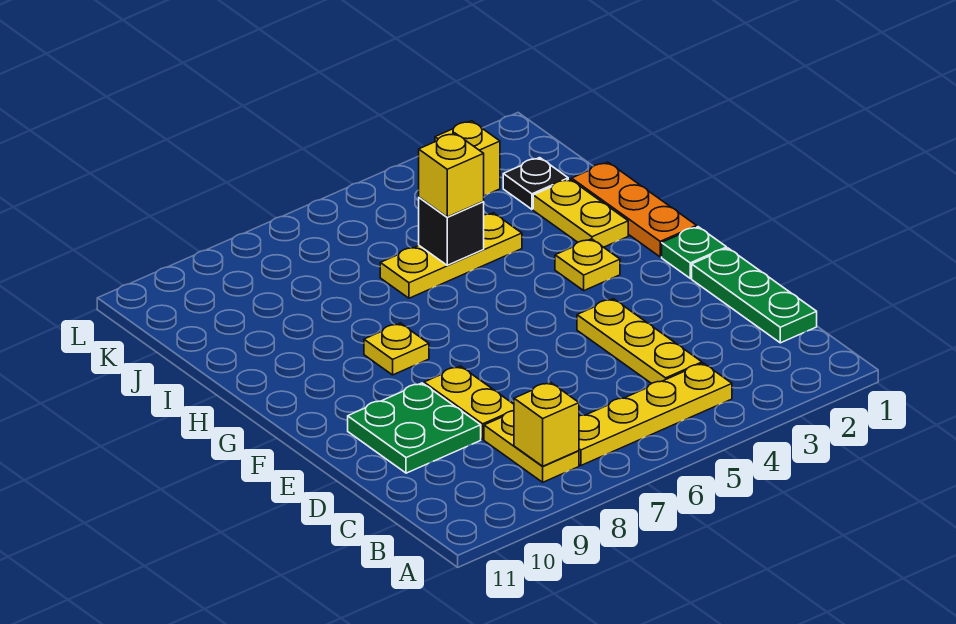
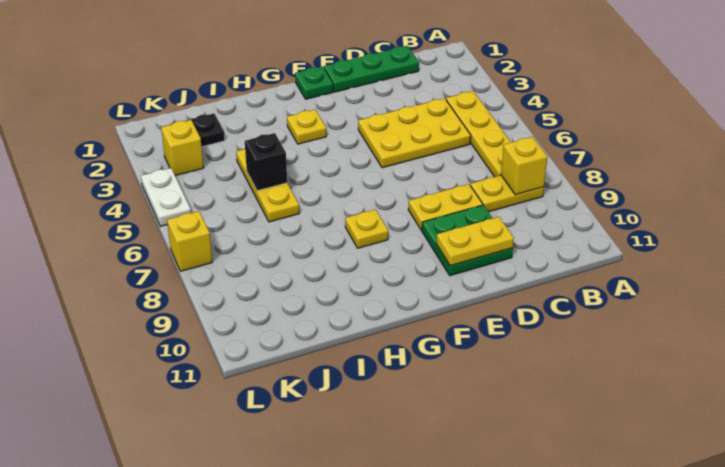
yellow 1x3 plate [577,299,702,384] -> yellow 2x3 plate [358,98,471,168]
orange 1x3 plate [572,162,697,257] -> none
yellow 1x2 plate [533,179,628,247] -> yellow 1x2 plate moved to [436,217,514,266]
yellow 1x1 brick [419,133,484,217] -> yellow 1x1 brick moved to [167,211,212,271]
none -> white 1x2 plate [141,168,191,226]

